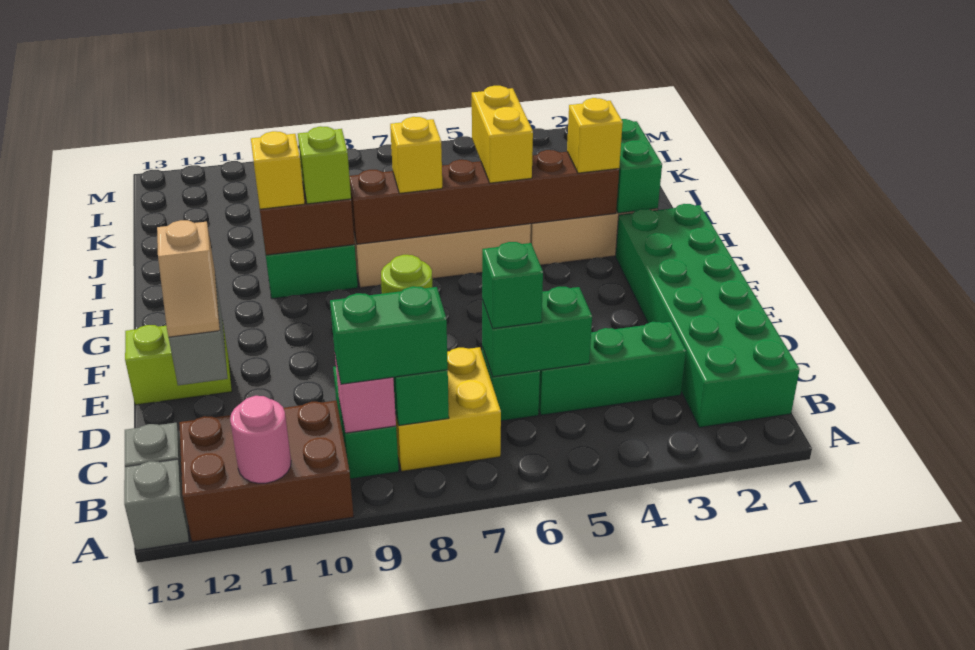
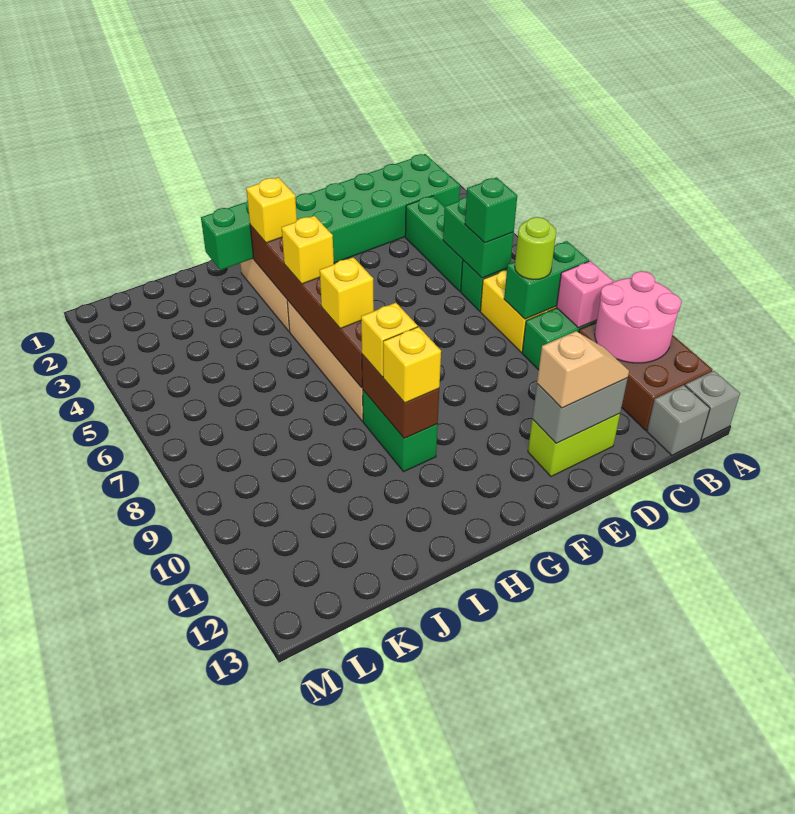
pink 1x1 round brick [230,396,291,483] -> pink 2x2 round brick [595,271,681,363]
green 1x2 brick [330,286,448,384] -> none
lime 1x2 brick [125,325,232,405] -> lime 1x2 brick turned to [528,414,620,476]
yellow 1x2 brick [472,86,533,183] -> yellow 1x1 brick [282,216,334,284]
lime 1x1 brick [298,126,351,204] -> yellow 1x1 brick [361,303,418,377]

